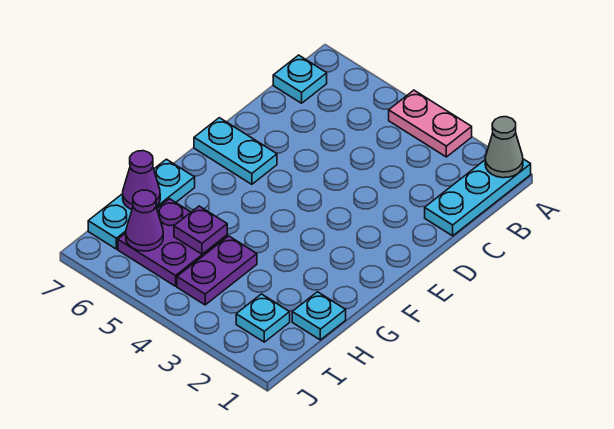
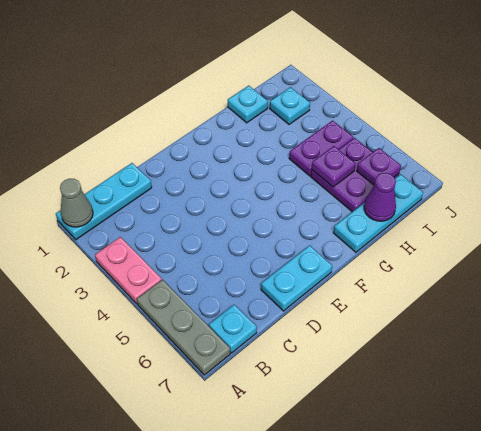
none -> grey 1x3 plate [137,280,230,375]
cyan 1x2 plate [194,118,277,184] -> cyan 1x2 plate turned to [261,245,332,311]
purple 1x1 cone [126,190,163,251] -> purple 1x1 plate [357,148,401,185]

